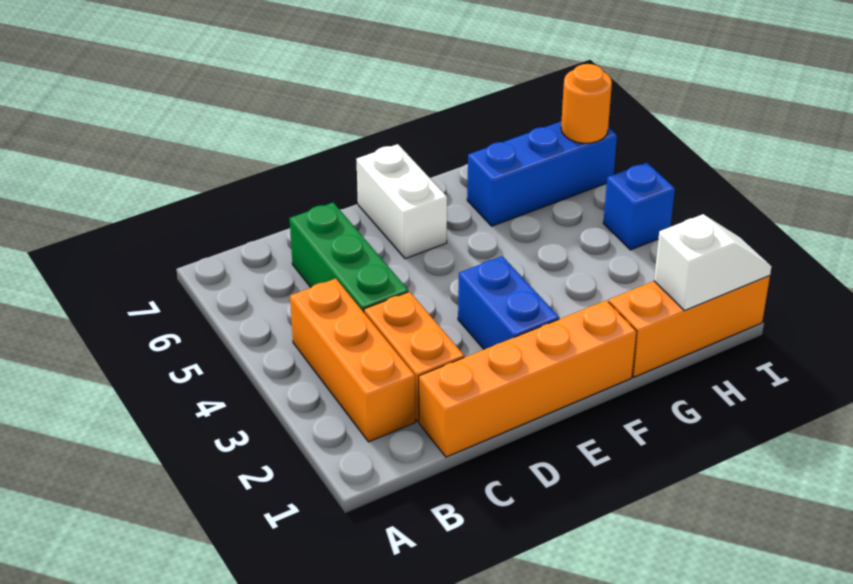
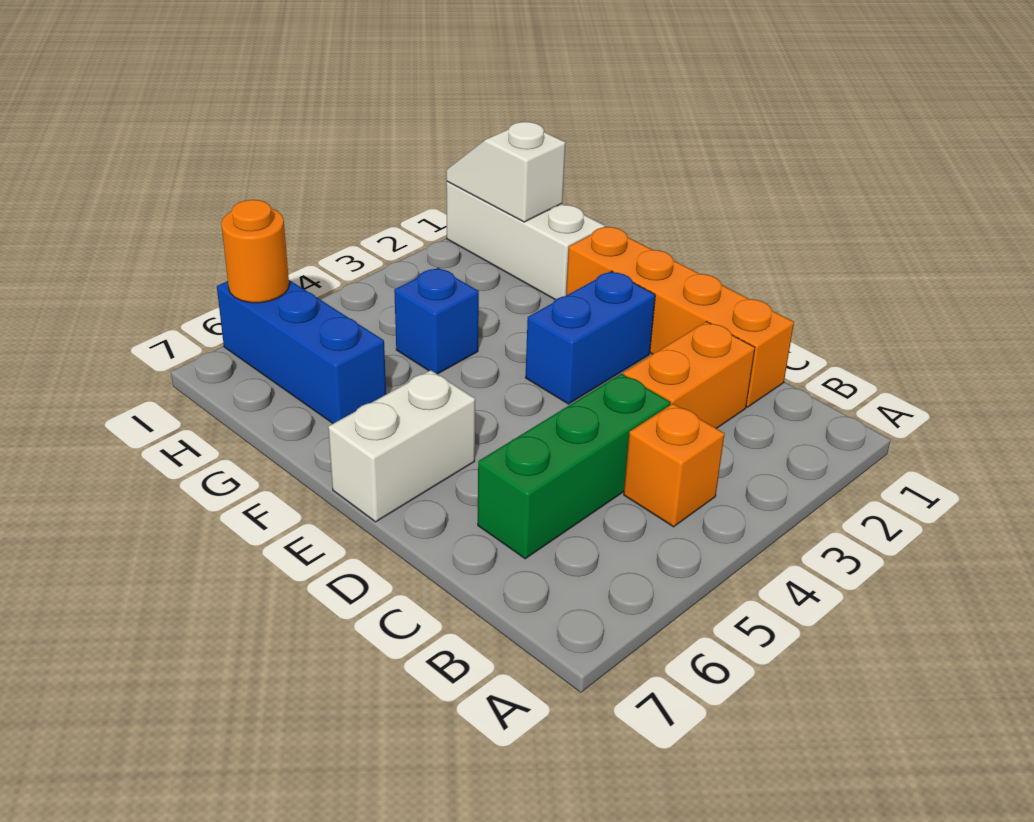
orange 1x3 brick [290,279,415,442] -> orange 1x1 brick [624,404,724,527]
orange 1x3 brick [609,276,770,377] -> white 1x3 brick [446,182,605,300]
blue 1x1 brick [603,162,675,250] -> blue 1x1 brick moved to [394,268,479,374]

